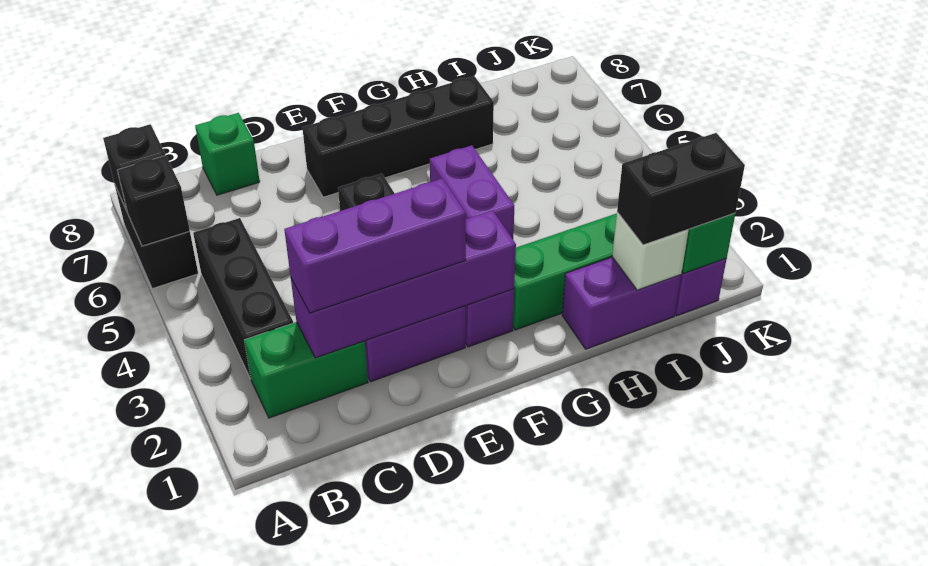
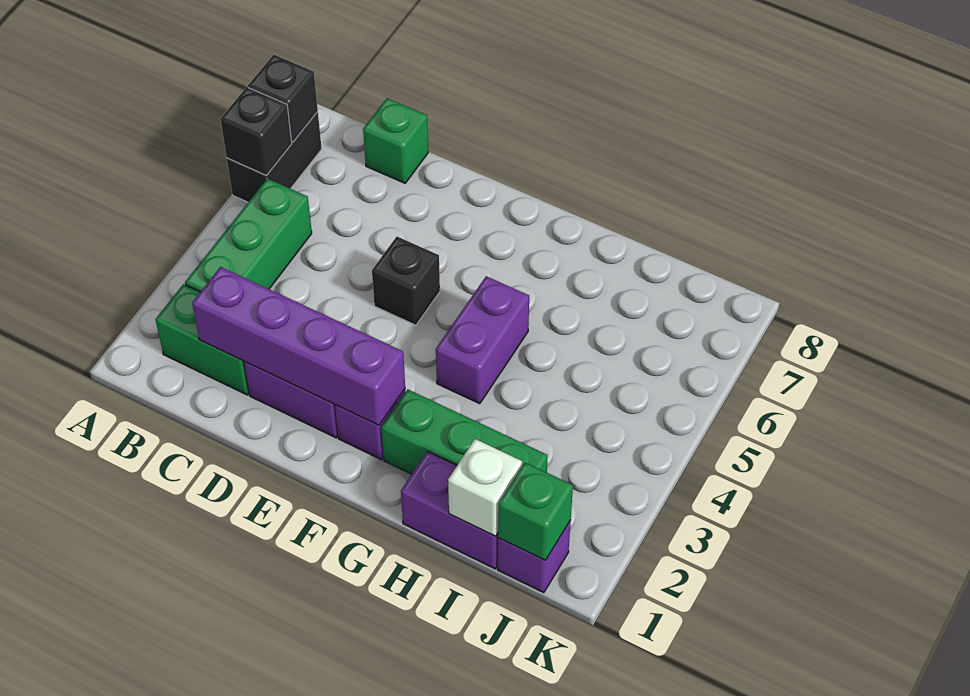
black 1x3 brick [193,218,293,379] -> green 1x3 brick [185,179,312,292]
purple 1x3 brick [284,178,466,313] -> none
black 1x4 brick [302,76,494,197] -> none
black 1x2 brick [617,133,745,245] -> none

